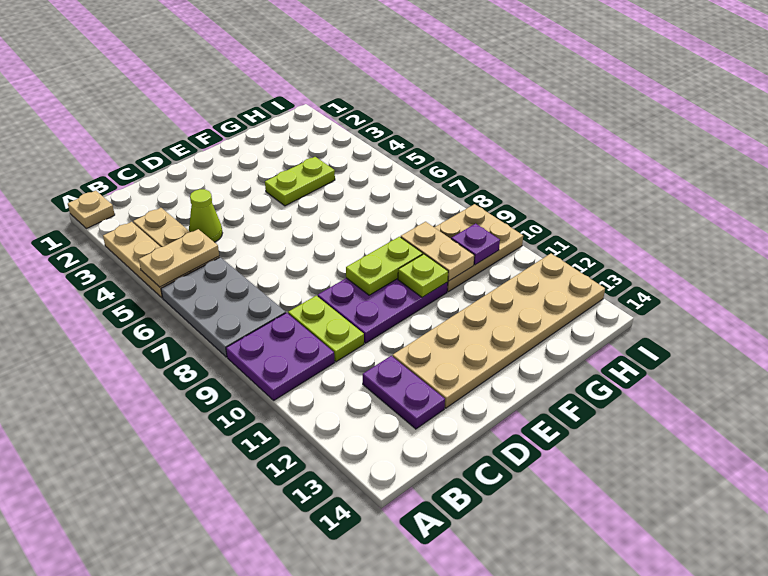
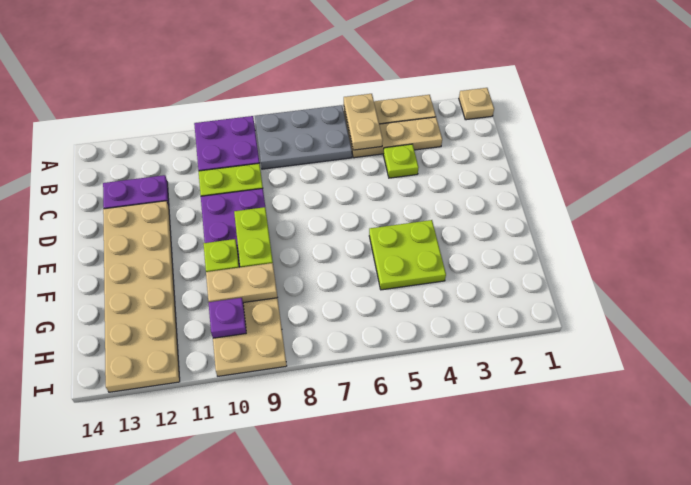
lime 1x1 cone [189,189,222,242] -> lime 1x1 plate [383,144,419,178]
lime 1x2 plate [265,157,335,206] -> lime 2x2 plate [369,220,446,290]

